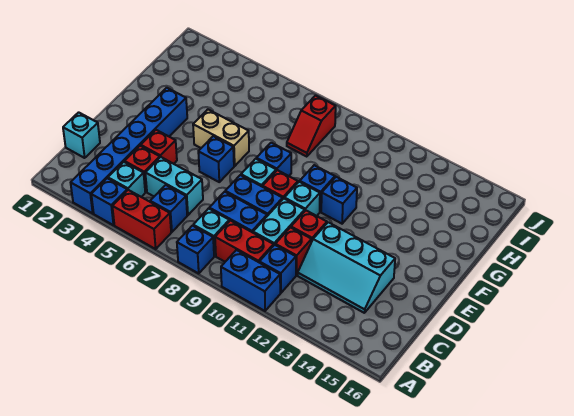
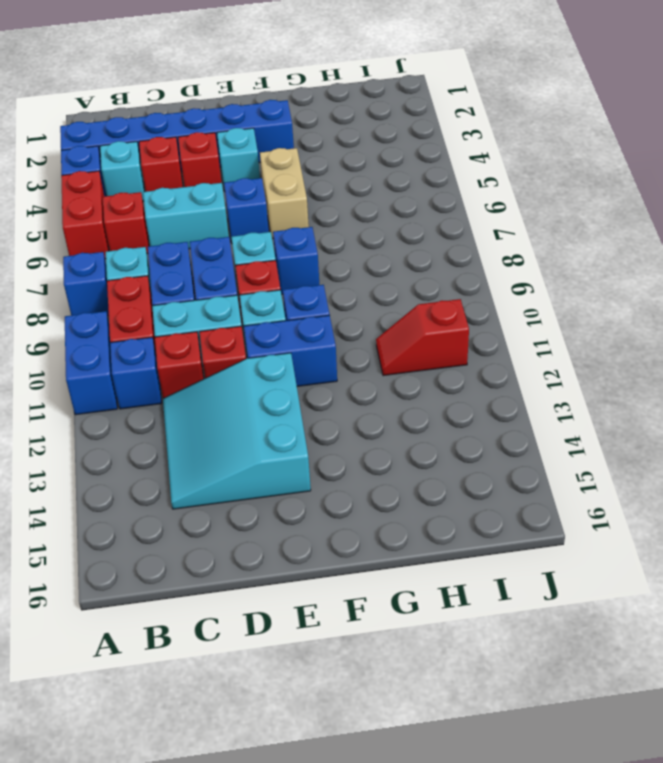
blue 1x1 brick [150,185,187,232] -> red 1x1 brick [103,192,149,254]
cyan 1x1 brick [63,112,100,158] -> cyan 1x1 brick moved to [217,128,260,191]
cyan 1x2 brick [145,157,203,215] -> cyan 1x2 brick turned to [143,183,229,249]
cyan 2x3 slope [298,222,395,313] -> cyan 3x3 slope [163,353,311,509]
blue 1x1 brick [321,177,357,224] -> blue 1x2 brick [244,315,337,386]
red 1x2 slope [287,96,336,157] -> red 1x2 slope moved to [376,299,469,376]

